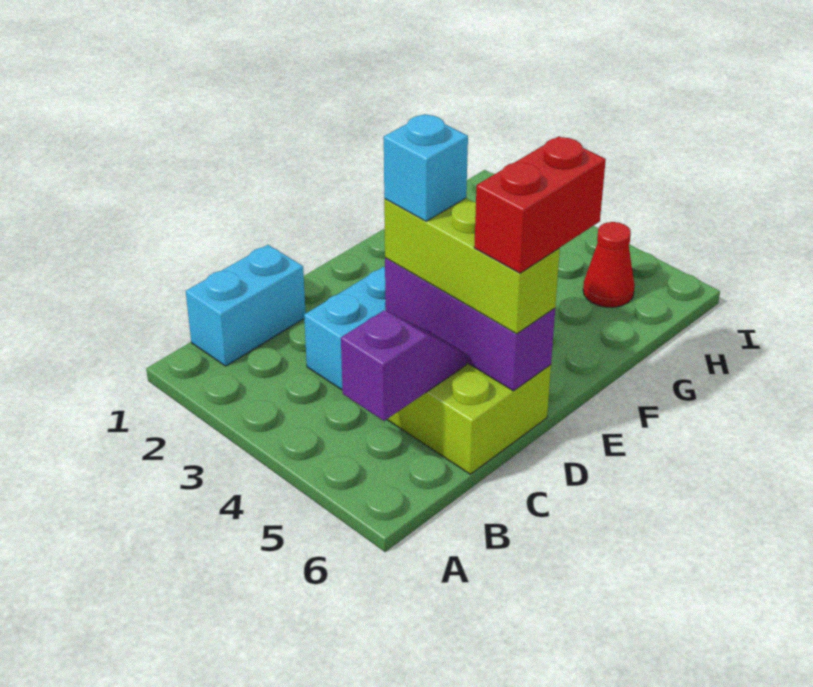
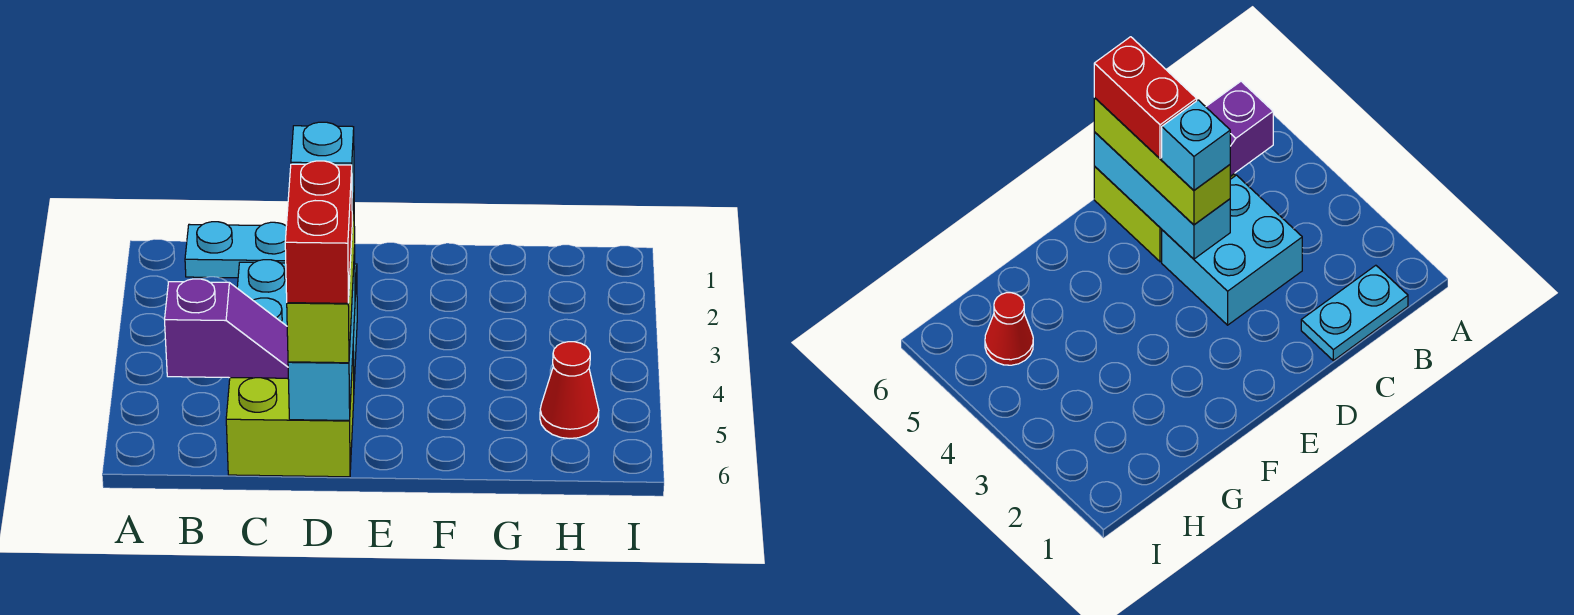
cyan 1x2 brick [186,245,306,366] -> cyan 1x2 plate [185,222,286,278]
purple 1x3 brick [385,258,555,391] -> cyan 1x3 brick [288,249,355,420]
red 1x2 brick [474,137,606,273] -> red 1x2 brick turned to [285,161,352,303]

